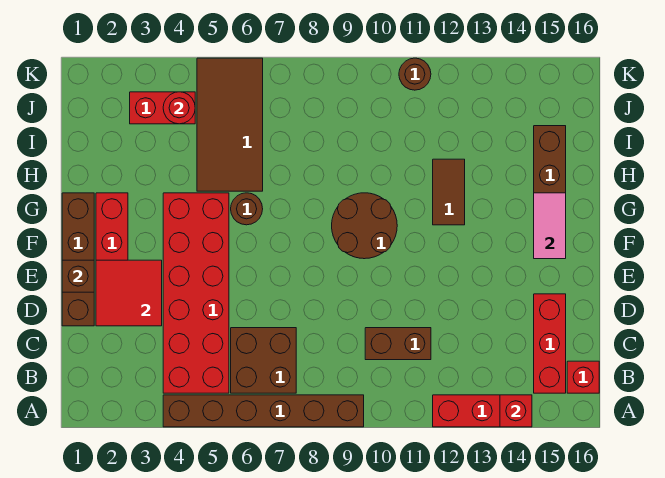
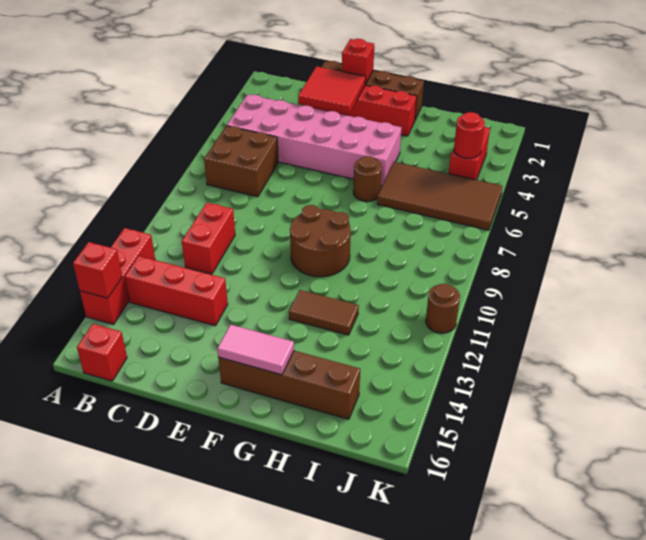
brown 1x6 brick [163,395,364,427] -> none
red 2x6 brick [163,193,229,393] -> pink 2x6 brick [227,94,402,186]
red 1x3 brick [534,294,566,393] -> red 1x3 brick moved to [125,256,228,326]
brown 1x2 brick [365,328,431,360] -> red 1x2 brick [182,203,235,274]
brown 1x1 brick [62,260,94,292] -> red 1x1 brick [342,39,374,84]

